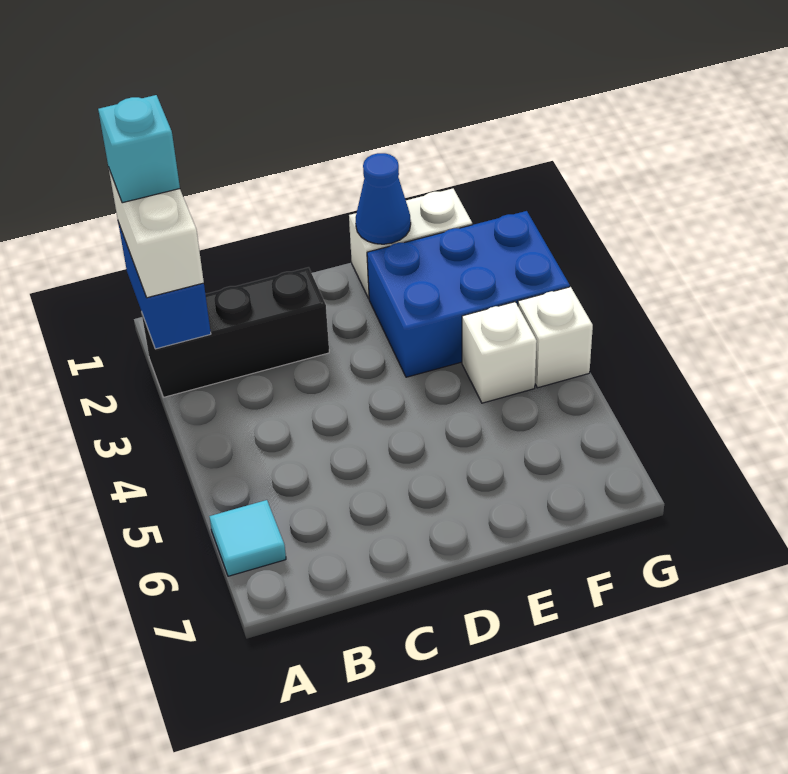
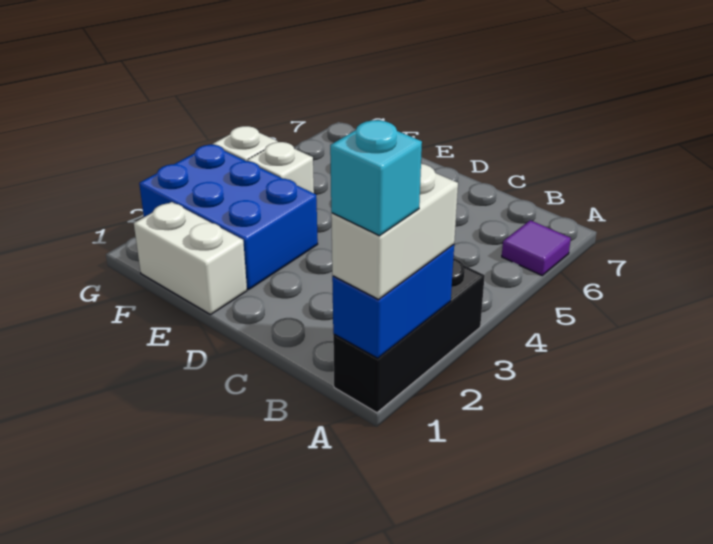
black 1x3 brick [142,267,329,397] -> black 1x3 brick turned to [333,258,485,413]
cyan 1x1 tile [209,500,286,576] -> purple 1x1 tile [502,220,571,275]
blue 1x1 cone [356,153,411,244] -> none

